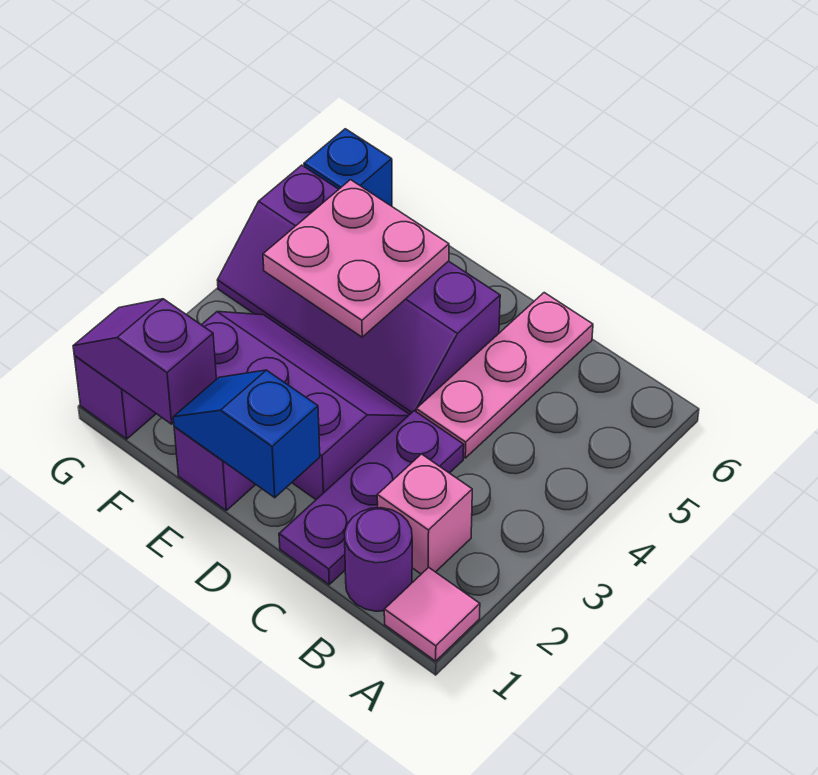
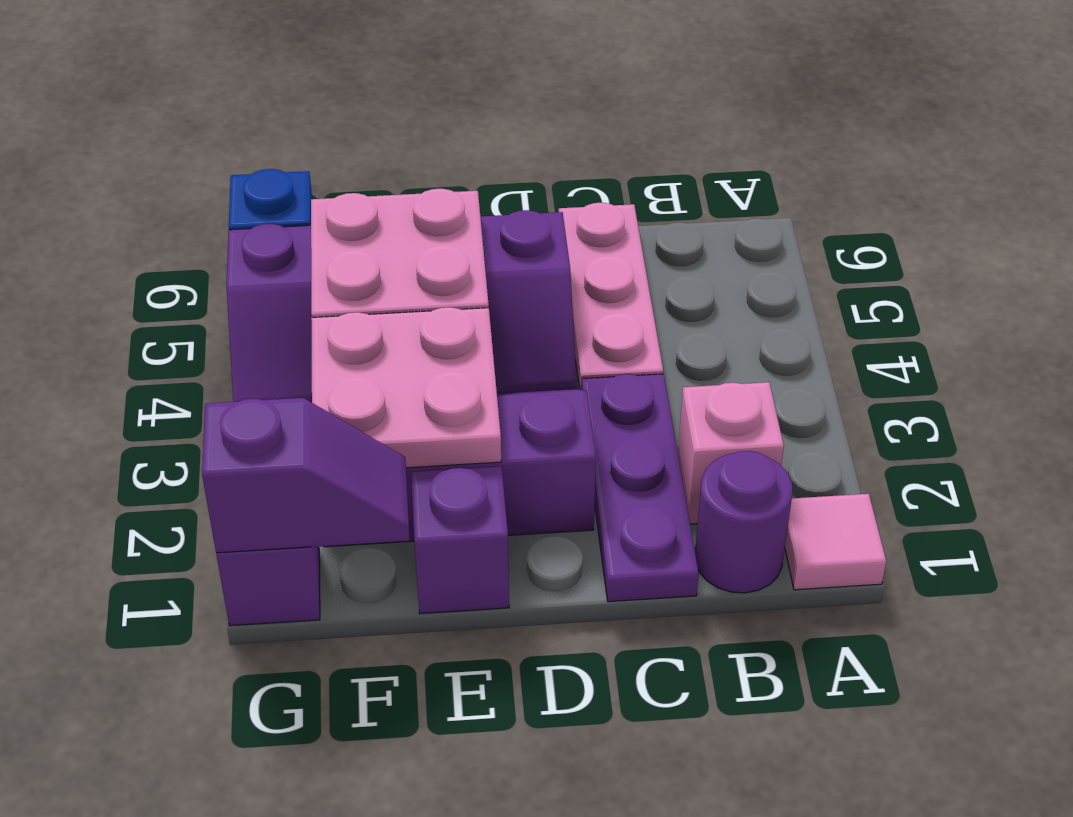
blue 1x2 slope [173,370,320,498] -> none
none -> pink 2x2 plate [311,307,501,468]
purple 1x2 slope [73,299,216,424] -> purple 1x2 slope turned to [202,398,410,553]

